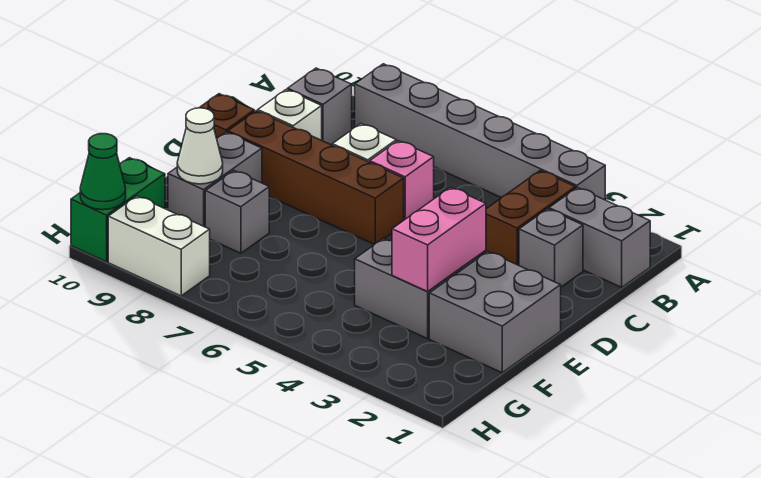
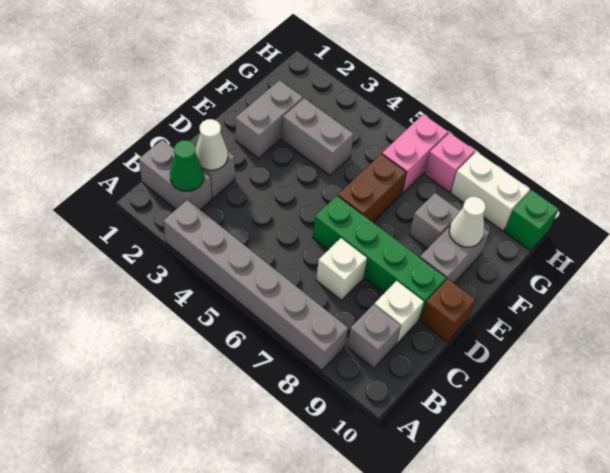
brown 1x2 brick [482,171,576,265] -> brown 1x2 brick moved to [338,154,406,222]
none -> white 1x1 cone [196,119,228,170]
pink 1x1 brick [370,141,434,220] -> pink 1x1 brick moved to [425,133,475,192]
brown 1x4 brick [228,111,404,244] -> green 1x4 brick [313,196,446,320]
grey 2x2 brick [429,252,561,373] -> grey 1x2 brick [235,80,303,158]
pink 1x2 brick [392,187,486,292] -> pink 1x2 brick moved to [382,114,448,193]
green 1x2 brick [71,158,165,262] -> green 1x1 brick [505,190,558,251]
green 1x1 cone [80,134,126,210] -> green 1x1 cone moved to [170,140,204,191]

